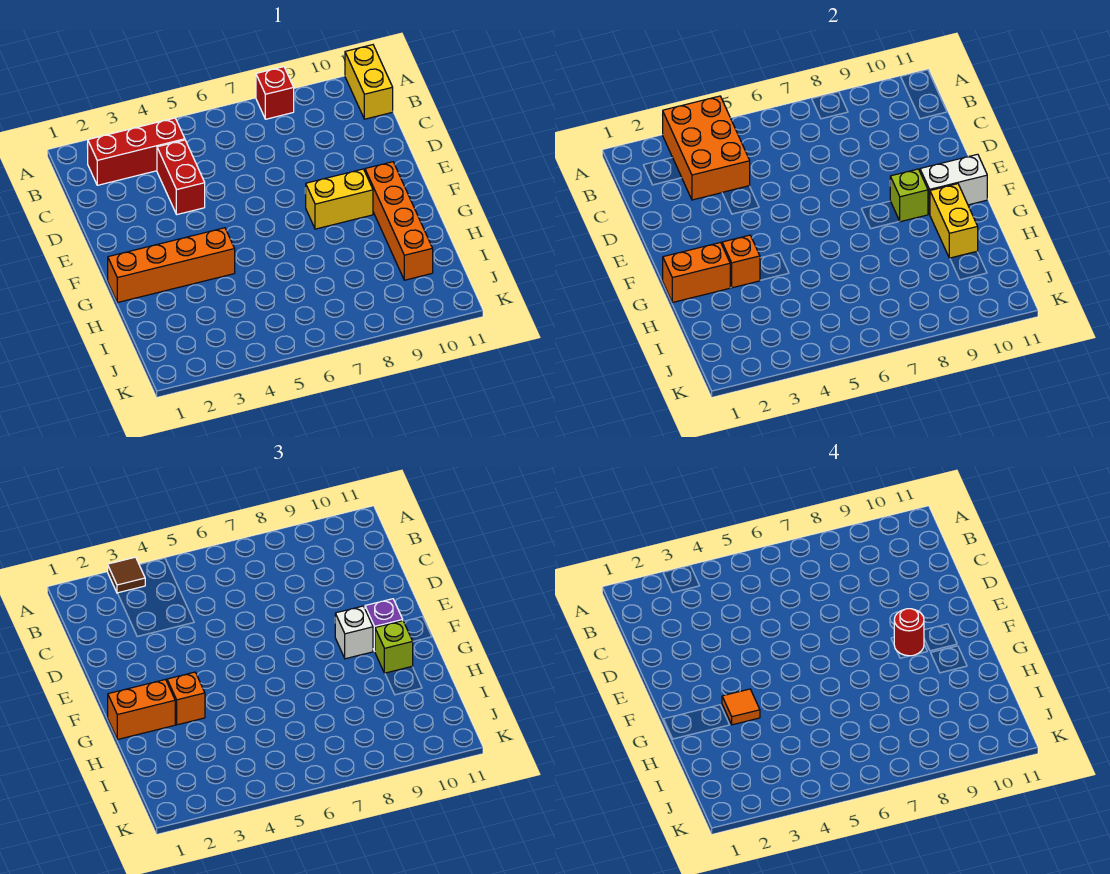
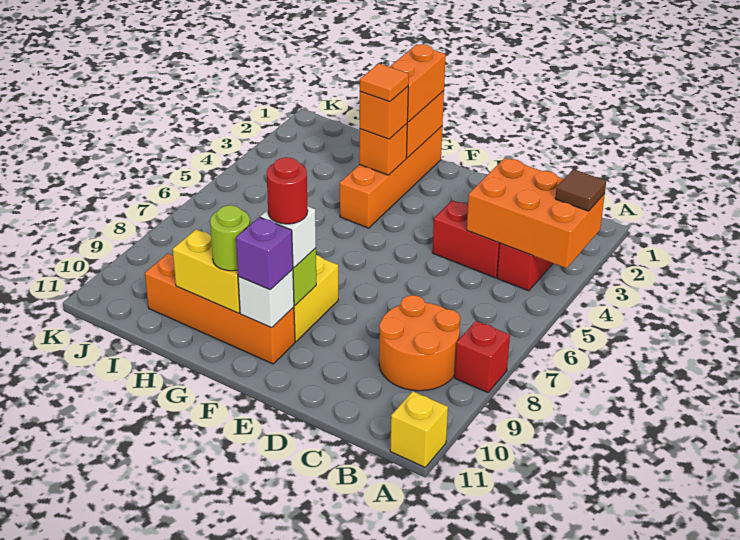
yellow 1x2 brick [345,45,393,119] -> yellow 1x1 brick [390,391,448,467]
none -> orange 2x2 round brick [379,295,460,391]
white 1x2 brick [920,154,987,214] -> white 1x1 brick [238,269,294,328]
lime 1x1 brick [375,621,413,673] -> lime 1x1 round brick [210,205,250,271]

